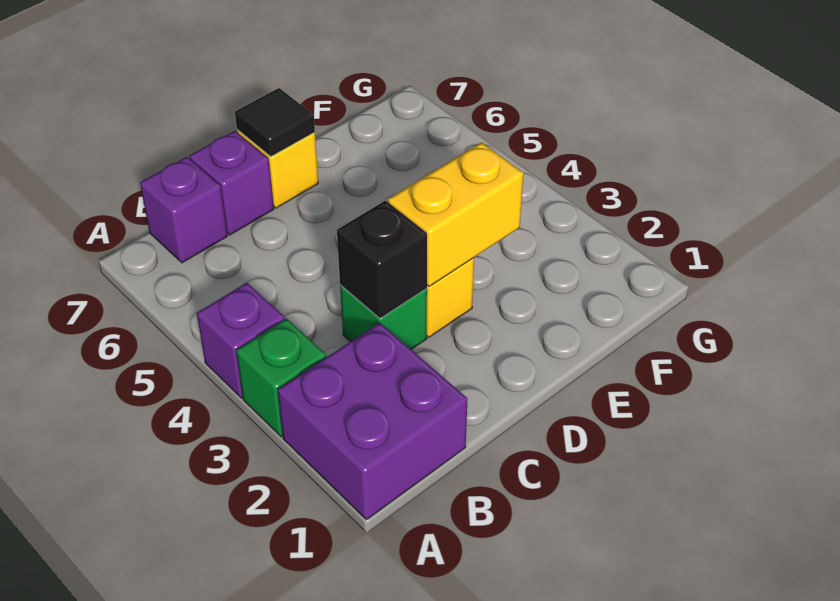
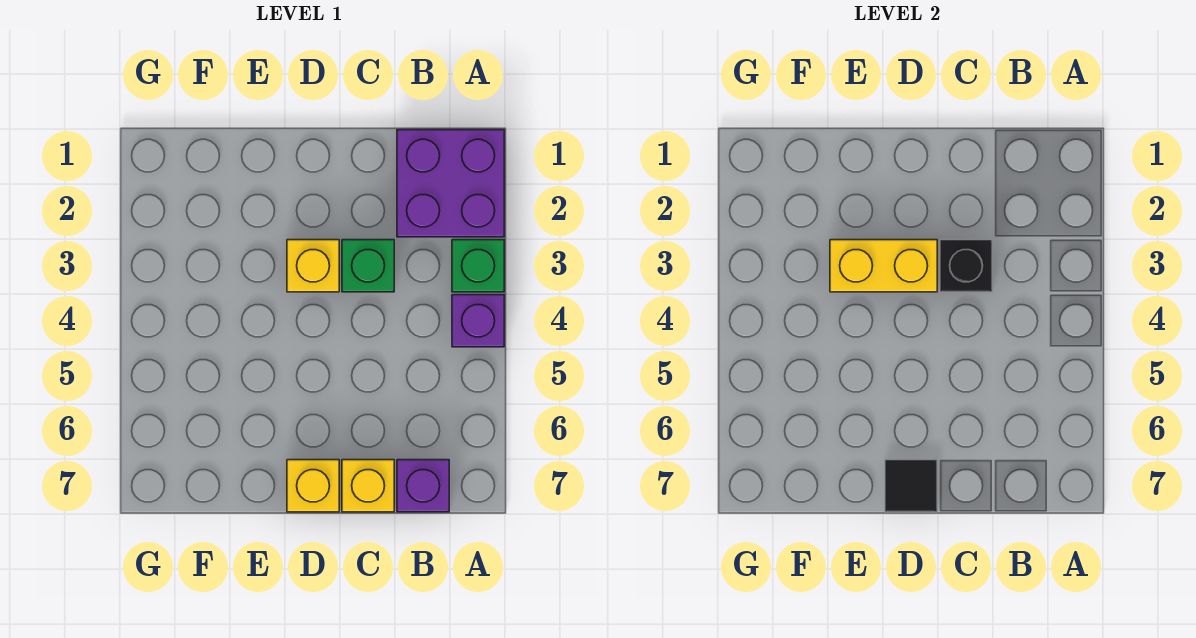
purple 1x1 brick [189,131,274,235] -> yellow 1x1 brick [342,460,394,512]

